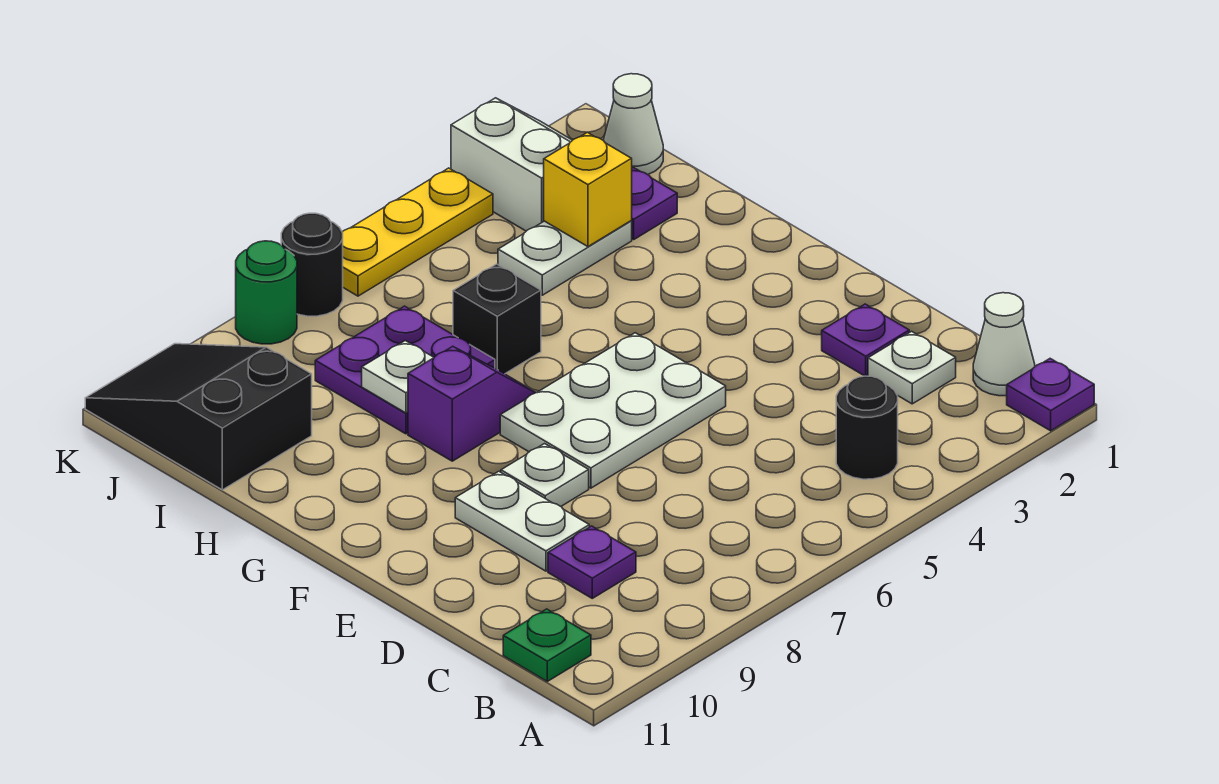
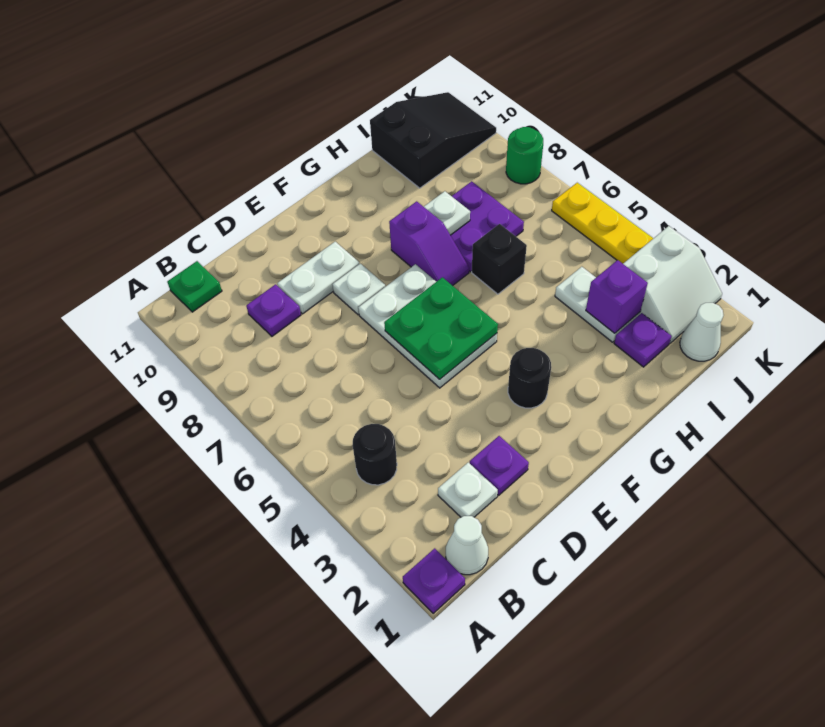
none -> green 2x2 plate [384,277,498,379]
yellow 1x1 brick [544,132,632,247] -> purple 1x1 brick [586,260,648,333]
black 1x1 round brick [281,213,343,316] -> black 1x1 round brick moved to [508,348,551,408]

